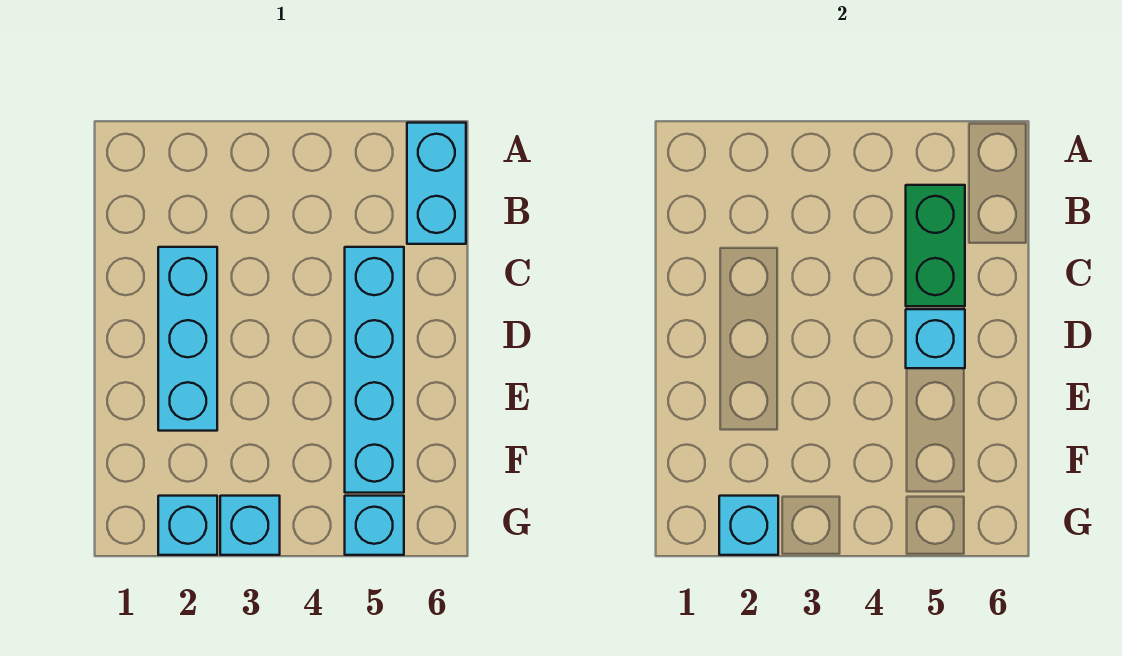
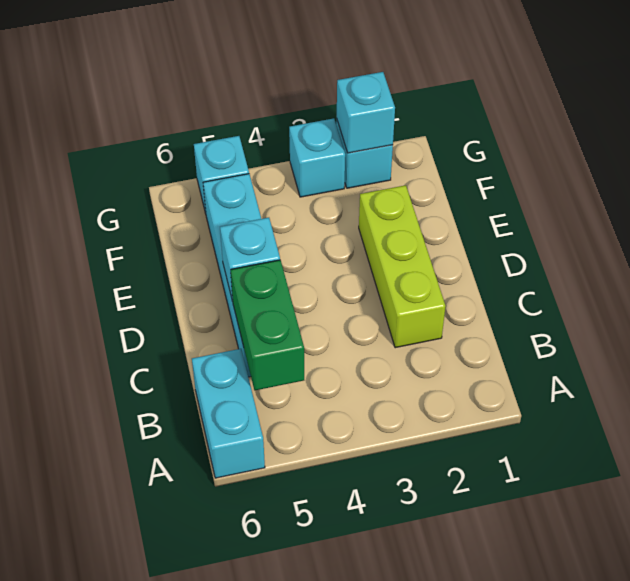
cyan 1x3 brick [158,247,217,431] -> lime 1x3 brick [359,185,446,348]

